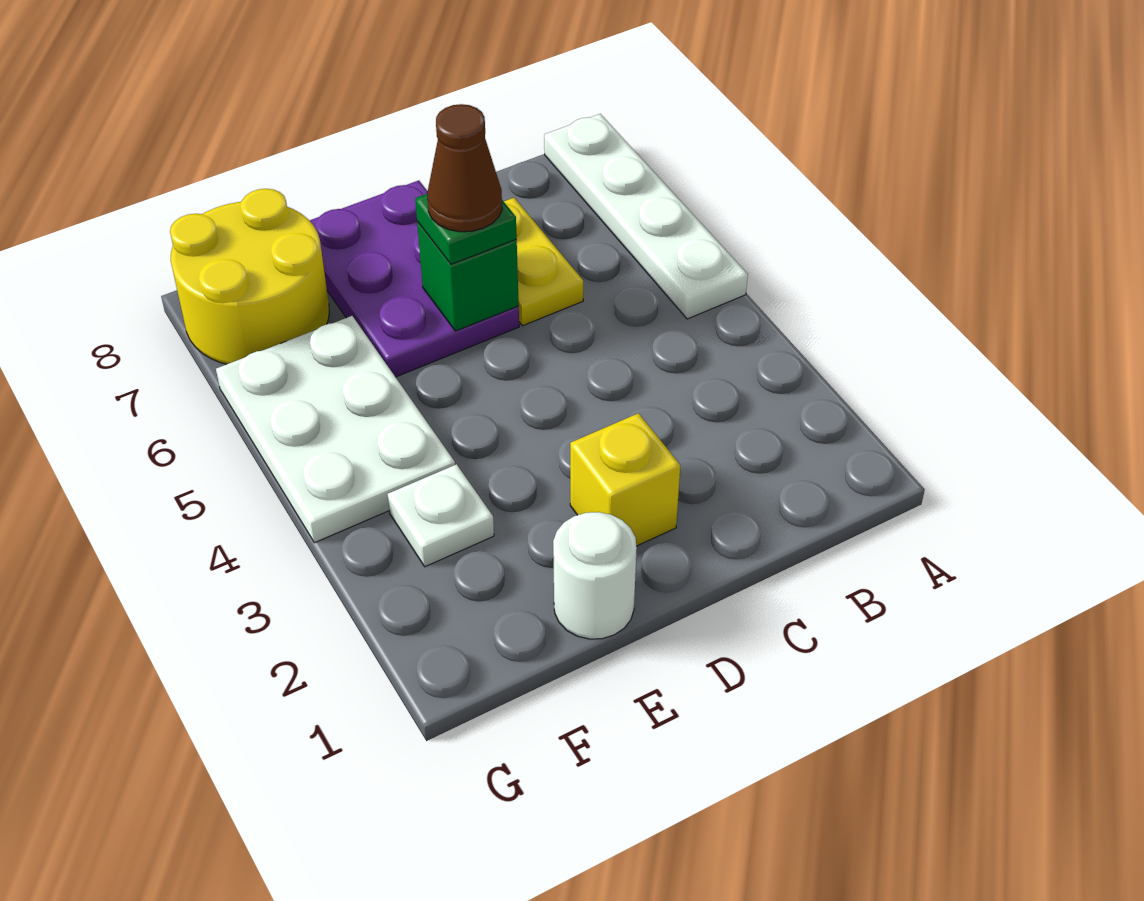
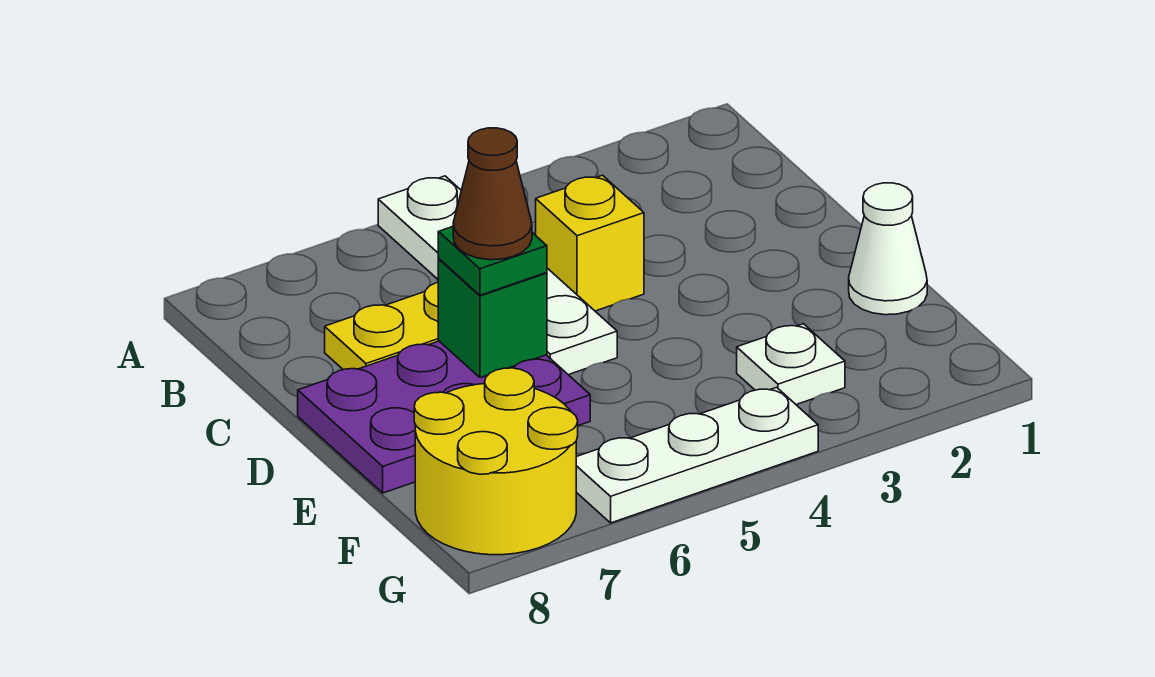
white 1x4 plate [544,114,748,319] -> white 1x4 plate turned to [378,176,617,375]
yellow 1x1 brick [570,413,680,546] -> yellow 1x1 brick moved to [536,175,644,311]
white 1x1 round brick [553,512,637,639] -> white 1x1 cone [849,183,927,315]
white 2x3 plate [216,316,455,543] -> white 1x3 plate [576,387,818,523]

